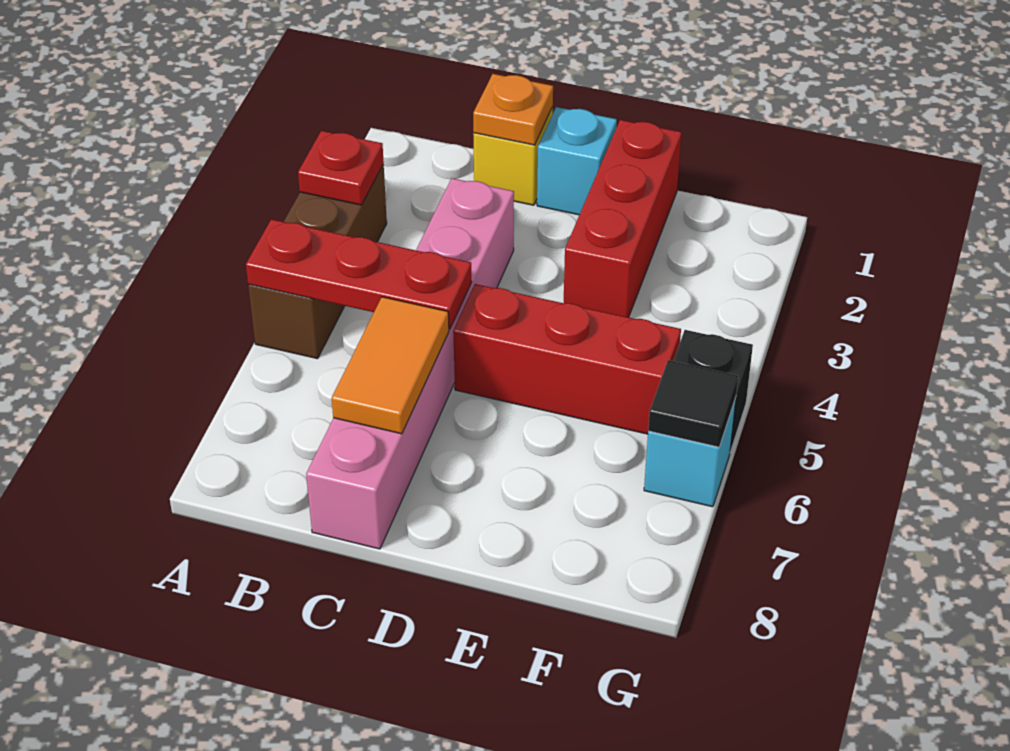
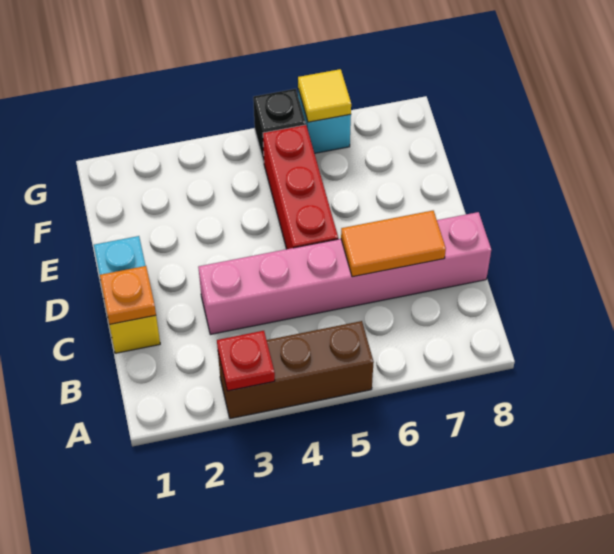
red 1x3 plate [246,219,472,329] -> none
red 1x3 brick [564,120,682,317] -> none
black 1x1 tile [648,360,738,447] -> yellow 1x1 tile [298,69,351,122]

